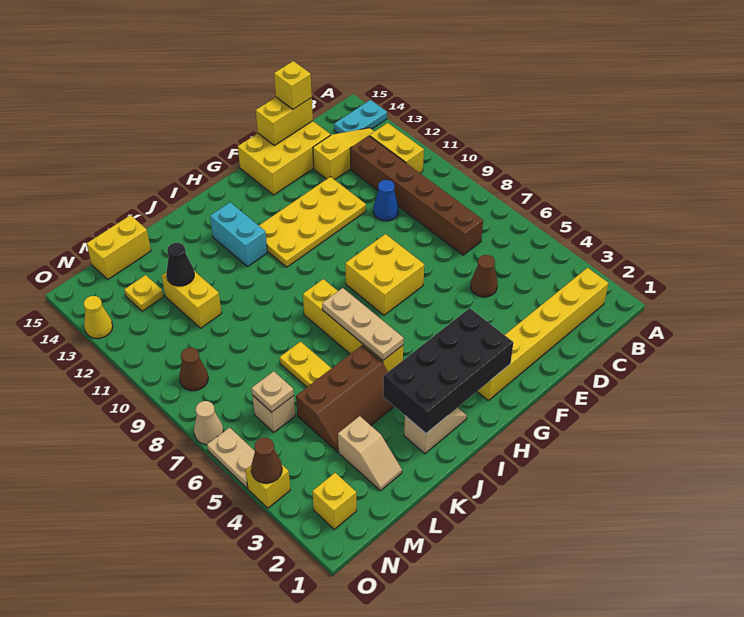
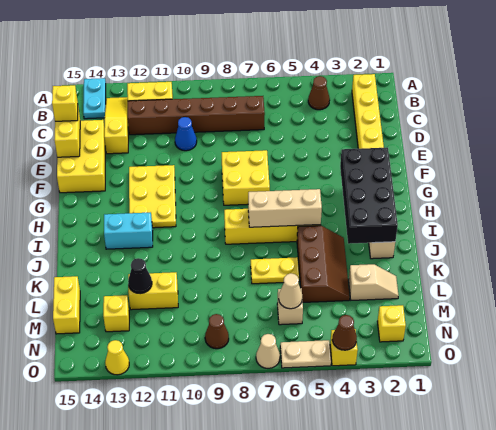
brown 1x1 cone [471,255,498,297] -> brown 1x1 cone moved to [308,76,330,110]
yellow 2x4 plate [259,177,366,267] -> yellow 2x3 plate [129,165,176,228]
tan 1x3 plate [322,288,404,360] -> tan 1x3 brick [248,189,322,227]
tan 1x1 plate [251,371,294,412] -> tan 1x1 cone [279,273,302,309]
yellow 1x1 plate [124,275,164,311] -> yellow 1x1 brick [103,295,129,332]

